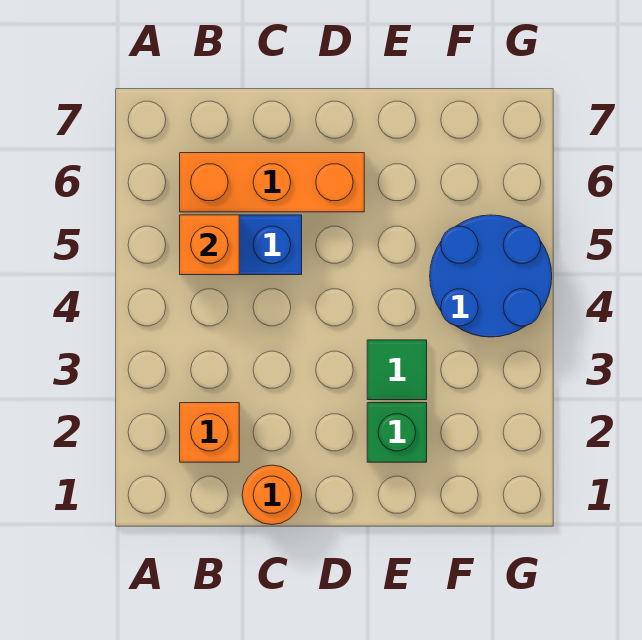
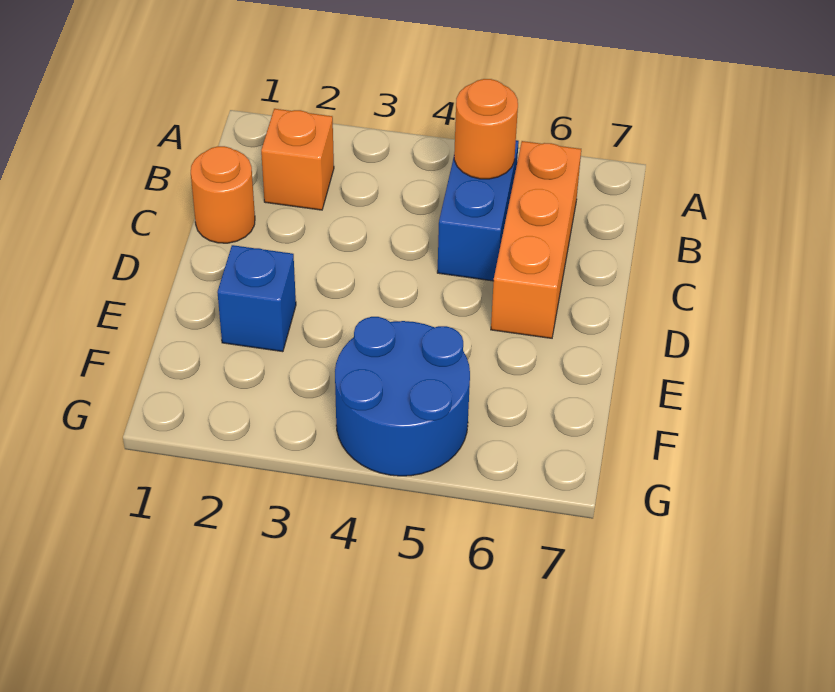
orange 1x1 brick [180,215,239,275] -> orange 1x1 round brick [454,79,518,179]
green 1x1 brick [367,403,427,462] -> blue 1x1 brick [217,245,296,352]
green 1x1 tile [367,340,427,400] -> none

